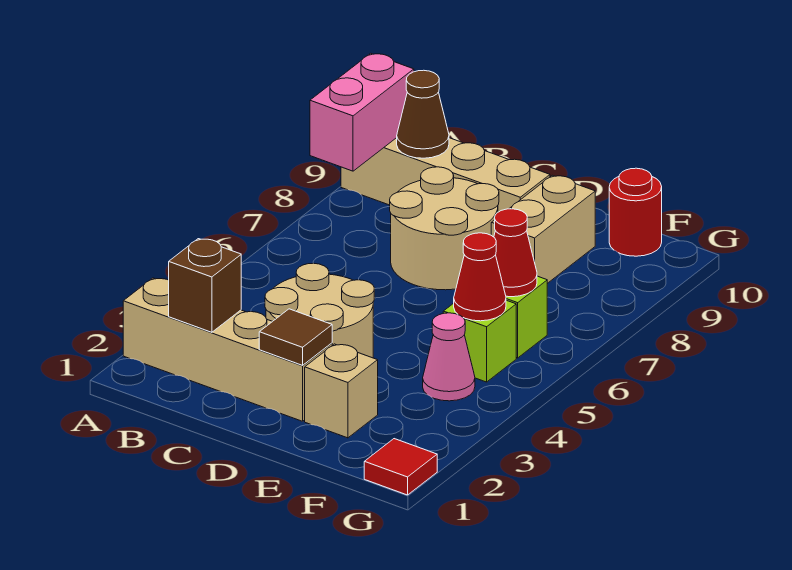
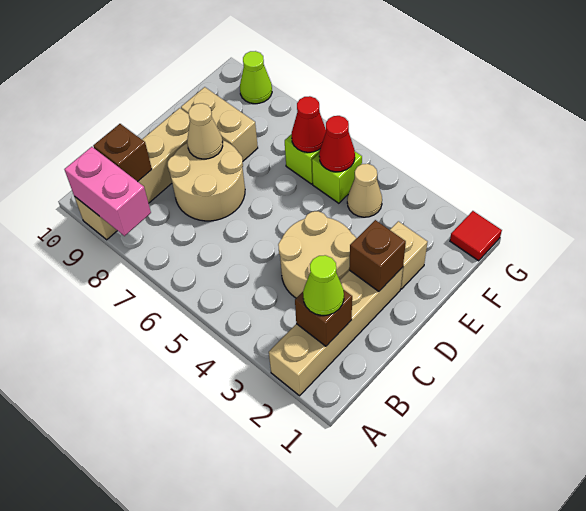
none -> lime 1x1 cone [303,255,344,315]
brown 1x1 cone [397,70,449,158] -> brown 1x1 brick [93,124,152,182]
brown 1x1 tile [259,309,332,365] -> brown 1x1 brick [349,220,406,291]
none -> tan 1x1 cone [187,103,223,159]
pink 1x1 cone [423,313,475,401] -> tan 1x1 cone [347,164,382,217]
red 1x1 round brick [609,168,662,256] -> none
none -> lime 1x1 cone [240,51,272,104]

